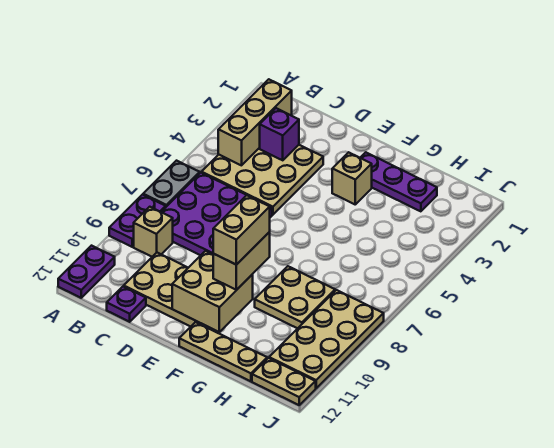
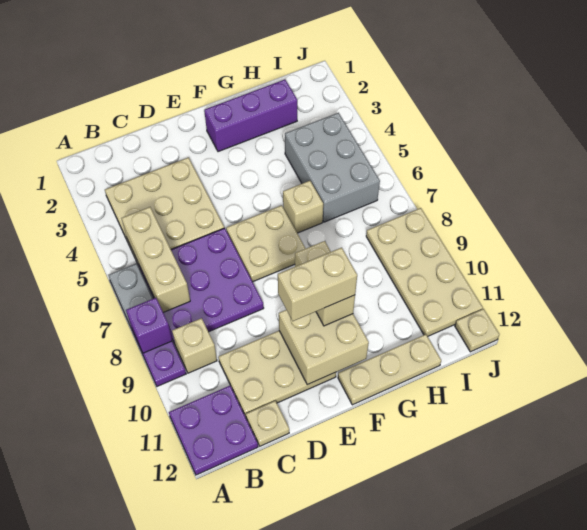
purple 1x2 plate [58,246,115,298] -> purple 2x2 plate [169,386,258,475]
tan 1x3 brick [218,79,292,165] -> tan 1x3 brick moved to [121,207,190,312]
purple 1x1 brick [260,108,299,160] -> purple 1x1 brick moved to [126,298,172,353]
purple 1x1 plate [107,286,146,322] -> tan 1x1 plate [246,401,289,446]
purple 1x3 plate [360,152,437,211] -> purple 1x3 brick [204,80,297,152]
tan 1x1 brick [332,152,372,204] -> tan 1x1 brick moved to [283,181,323,233]
tan 1x2 brick [213,195,270,265] -> tan 1x2 brick turned to [278,248,357,321]
tan 2x2 plate [255,266,335,328] -> tan 2x2 plate moved to [226,205,306,282]
none -> grey 2x3 brick [285,113,380,222]
tan 1x2 plate [252,358,316,405] -> tan 1x1 plate [455,309,499,352]

